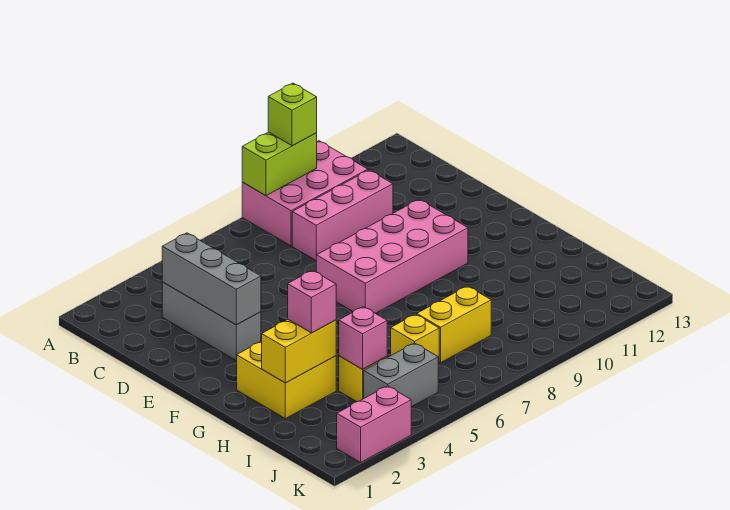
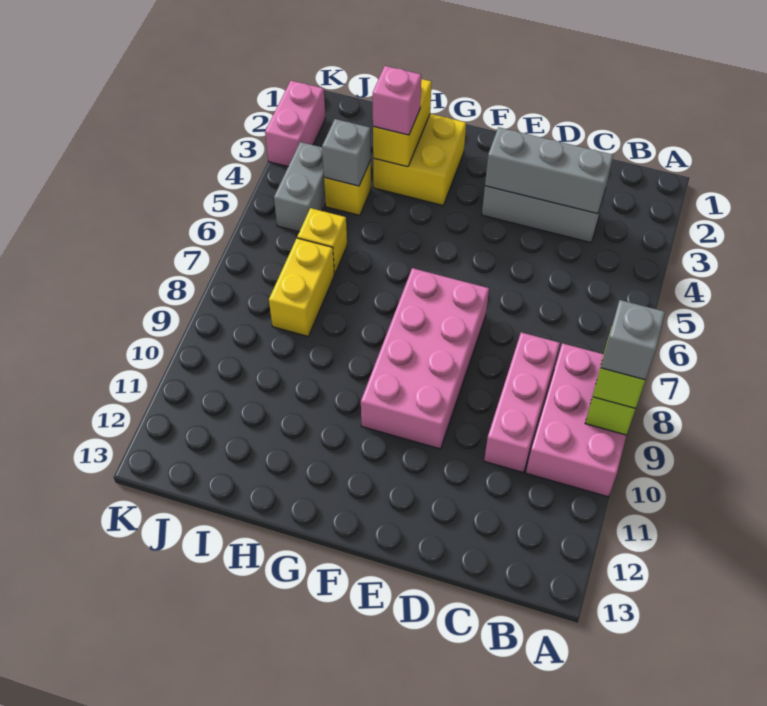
none -> grey 1x1 brick [601,300,665,380]
pink 1x1 brick [339,307,387,369] -> grey 1x1 brick [322,119,371,186]

